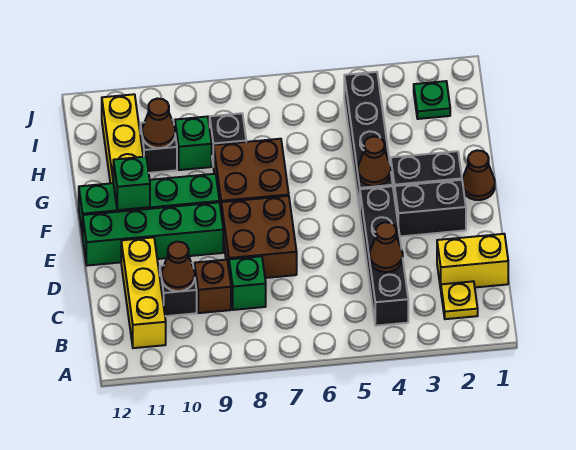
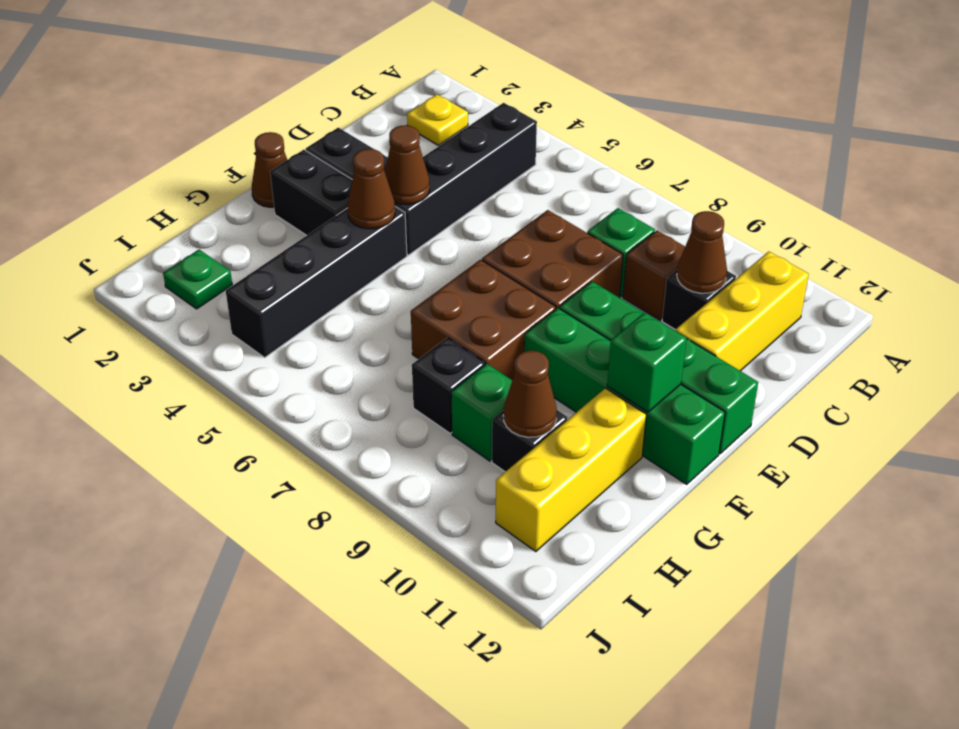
yellow 1x2 brick [437,234,508,289] -> none
brown 1x1 cone [370,222,403,272] -> brown 1x1 cone moved to [385,125,430,204]

